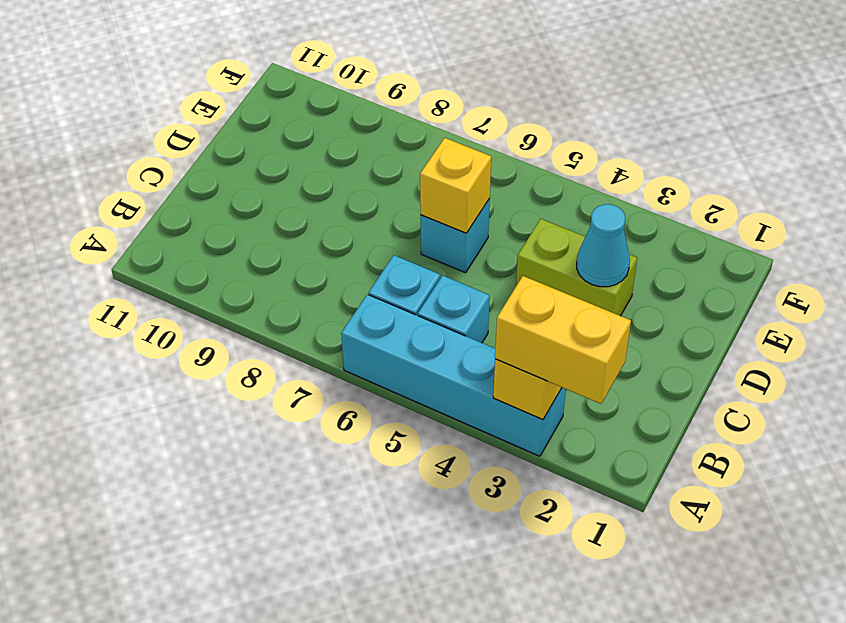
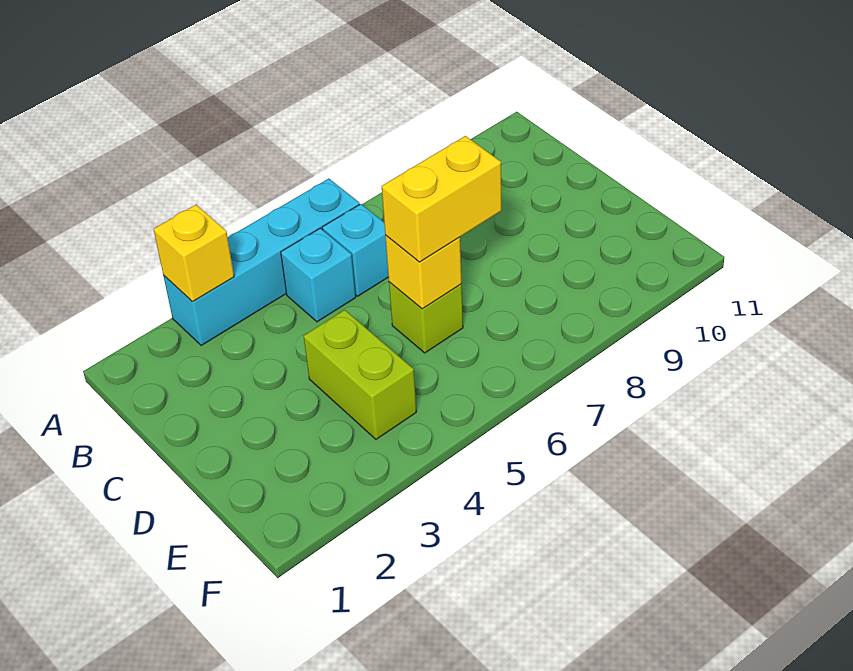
yellow 1x2 brick [495,276,631,404] -> yellow 1x2 brick moved to [382,136,501,262]
lime 1x2 brick [516,219,637,316] -> lime 1x2 brick turned to [304,310,416,439]
cyan 1x1 cone [577,204,630,287] -> none
cyan 1x1 brick [421,199,490,273] -> lime 1x1 brick [389,282,463,353]

